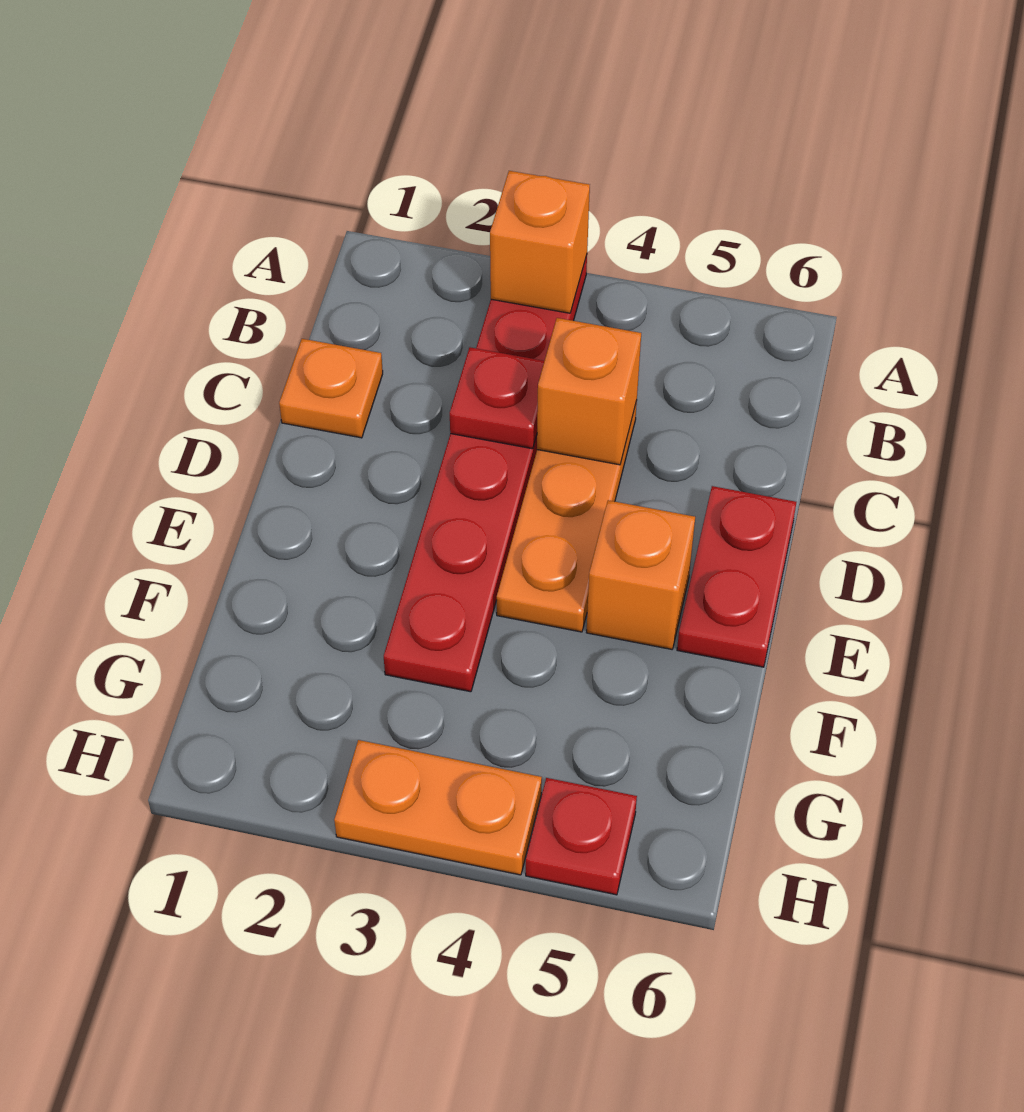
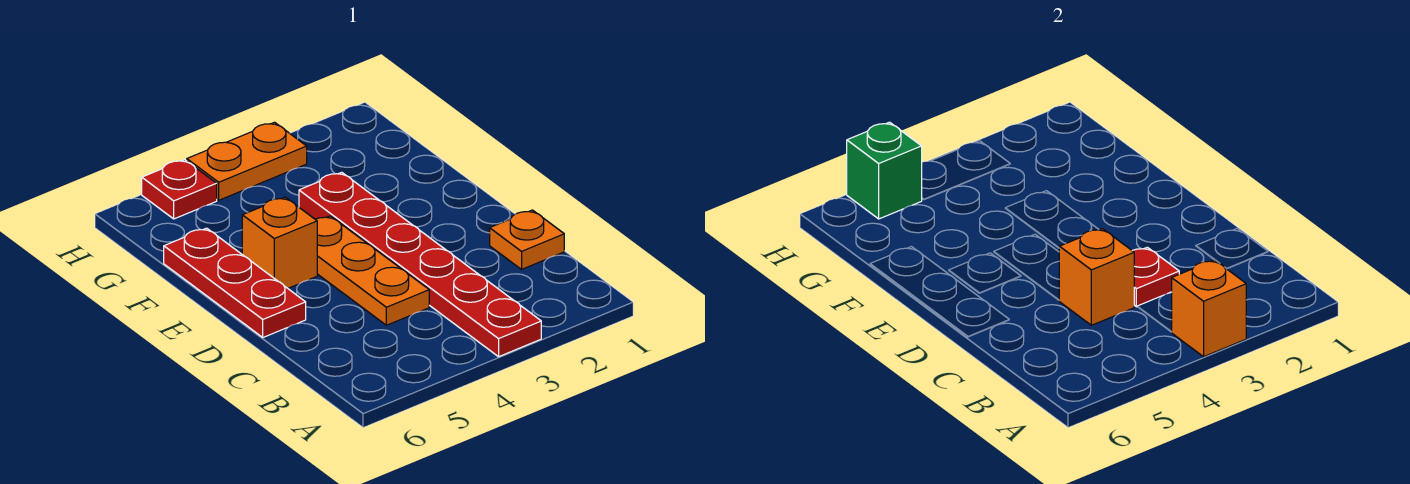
red 1x2 plate [677,486,796,667] -> red 1x3 plate [164,228,306,337]
none -> green 1x1 brick [847,122,922,219]

